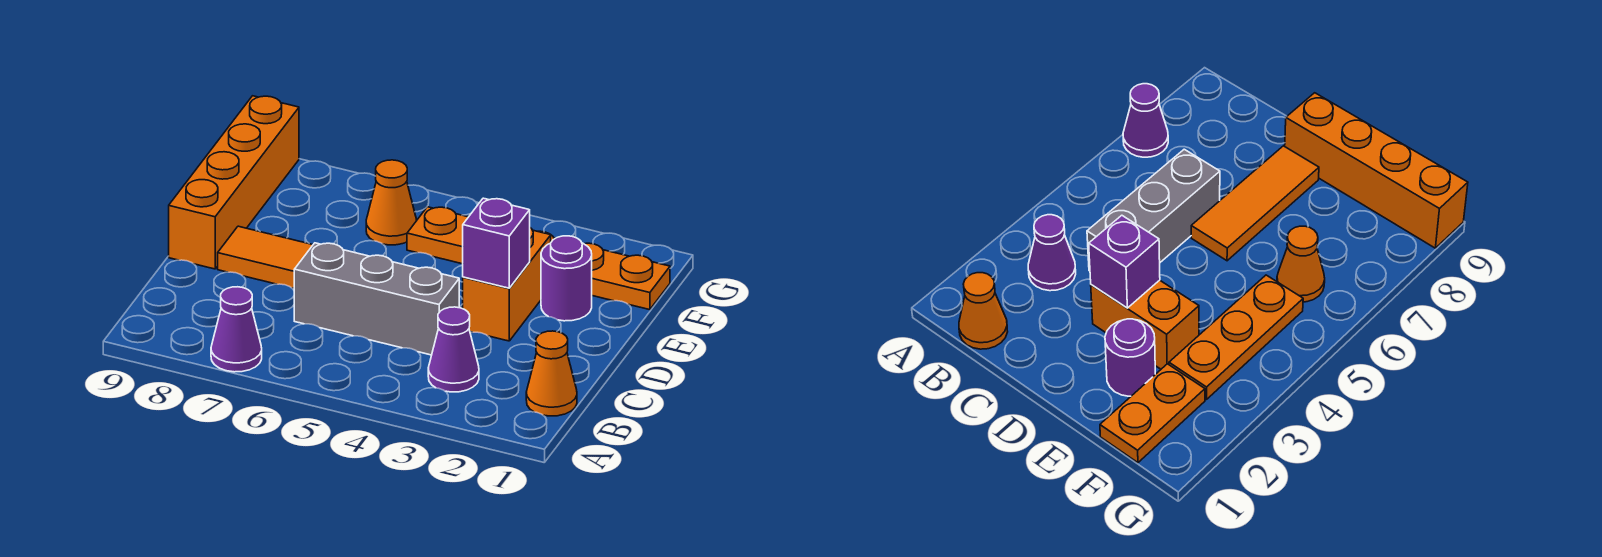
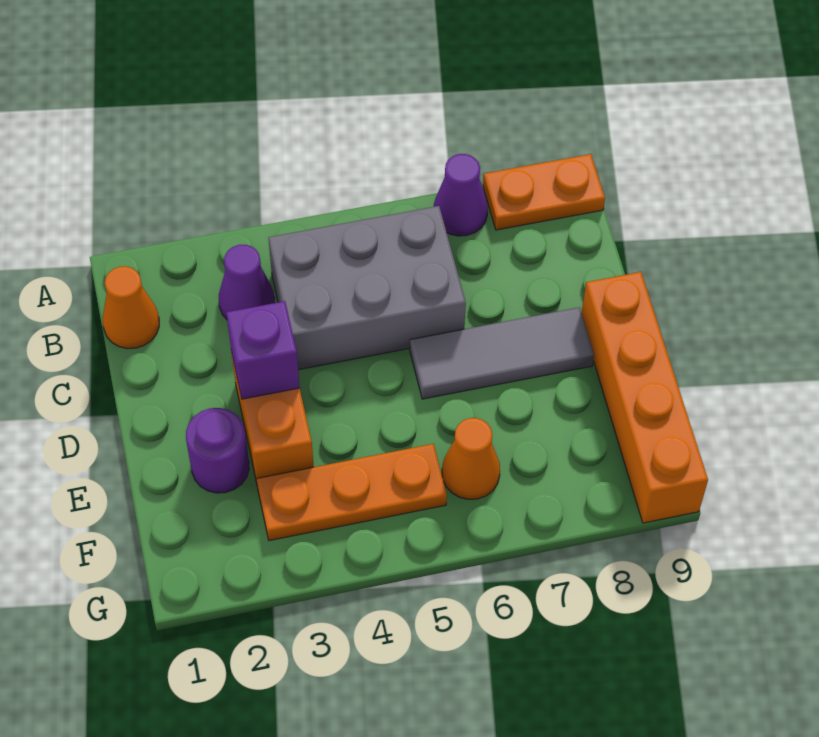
grey 1x3 brick [294,243,459,355] -> grey 2x3 brick [268,206,466,370]
orange 1x3 tile [218,226,313,288] -> grey 1x3 tile [410,307,594,399]
orange 1x2 plate [585,243,670,310] -> orange 1x2 plate moved to [483,154,605,230]

